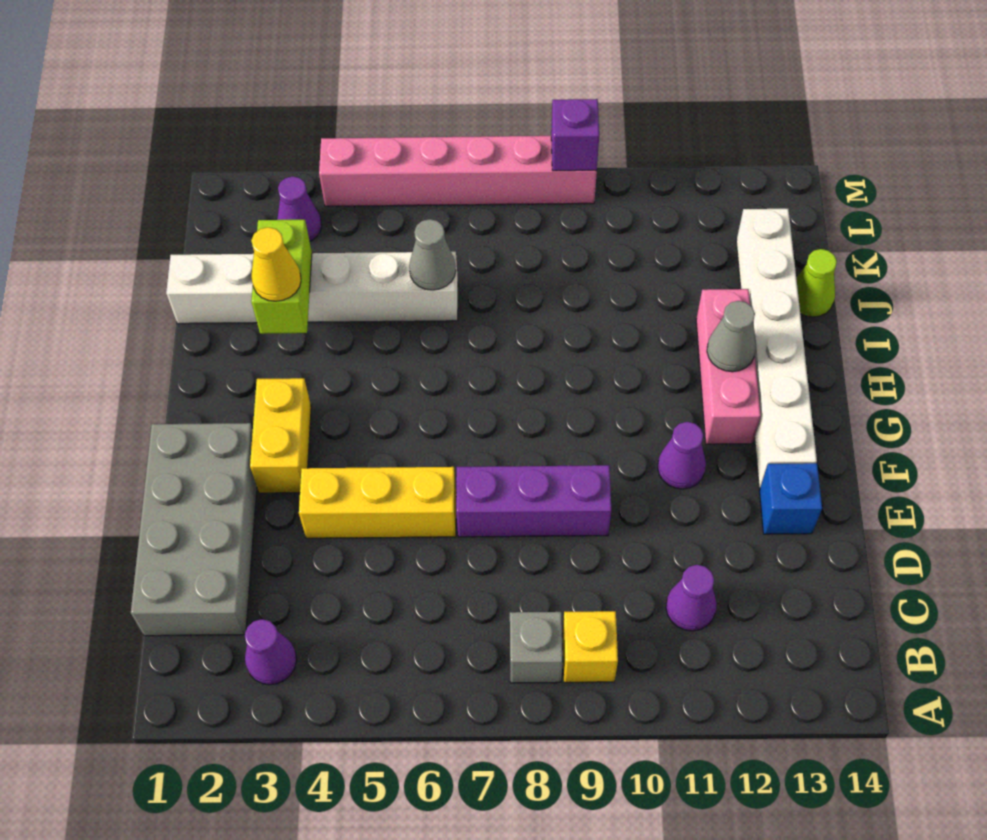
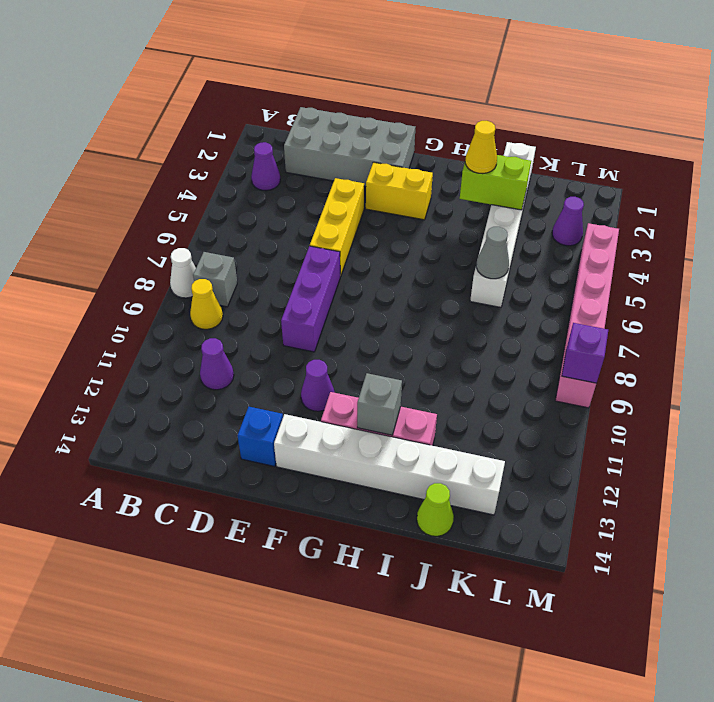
none -> white 1x1 cone [170,248,196,298]
yellow 1x1 brick [562,611,618,682] -> yellow 1x1 cone [190,279,223,329]
grey 1x1 cone [707,301,756,372] -> grey 1x1 brick [357,373,402,435]

